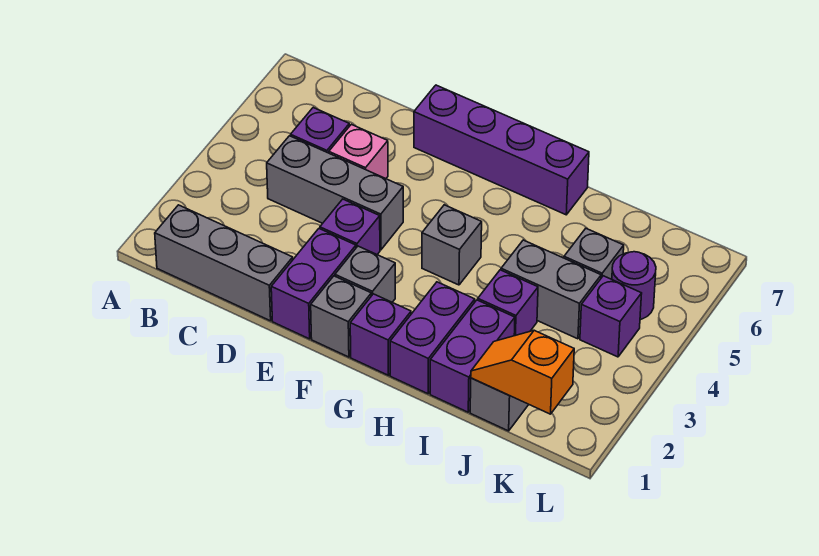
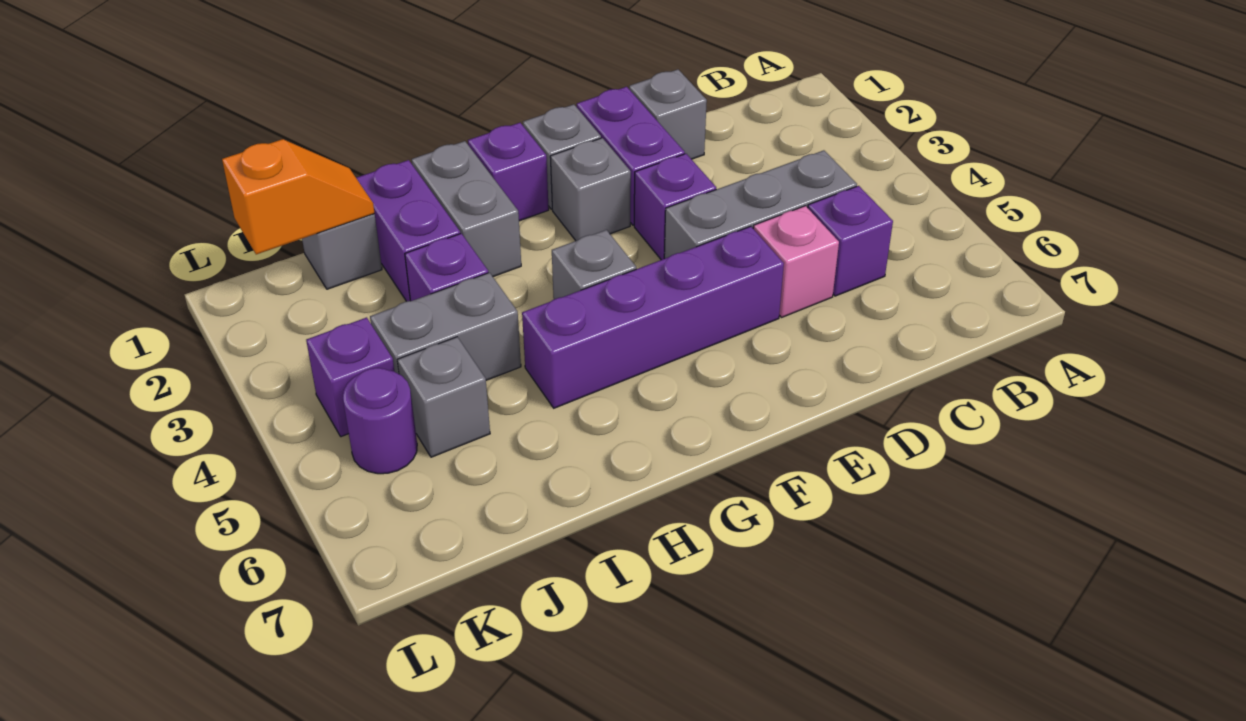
grey 1x3 brick [155,205,293,321] -> grey 1x1 brick [629,69,707,159]
purple 1x4 brick [414,85,589,215] -> purple 1x4 brick moved to [522,226,784,408]
purple 1x2 brick [390,282,475,394] -> grey 1x2 brick [412,141,521,277]

